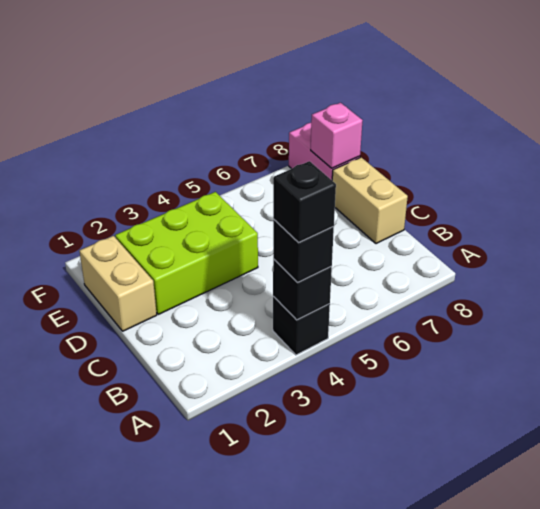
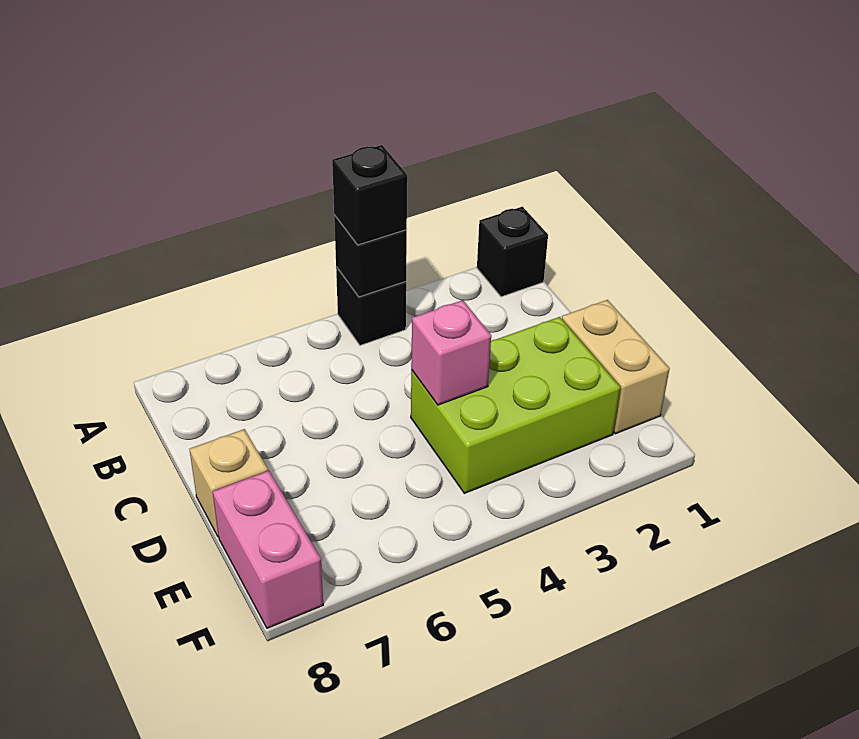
black 1x1 brick [273,161,336,243] -> black 1x1 brick moved to [477,207,548,297]
tan 1x2 brick [332,157,408,244] -> tan 1x1 brick [190,429,268,537]
pink 1x1 brick [311,103,363,168] -> pink 1x1 brick moved to [411,300,491,405]

